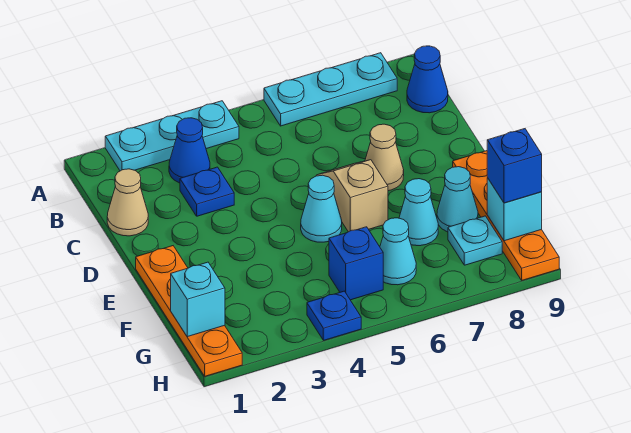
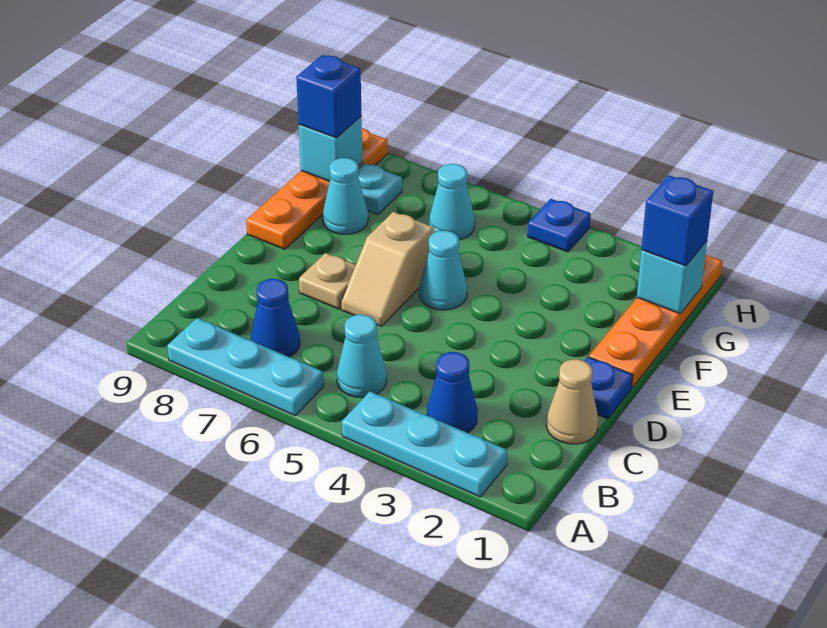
blue 1x1 cone [407,46,448,113] -> blue 1x1 cone moved to [251,279,300,357]
blue 1x1 plate [180,167,234,216] -> blue 1x1 plate moved to [585,357,633,419]
tan 1x1 cone [365,124,404,191] -> tan 1x1 plate [299,253,356,309]
cyan 1x1 cone [399,179,438,246] -> cyan 1x1 cone moved to [337,315,387,398]
blue 1x1 brick [329,227,383,300] -> blue 1x1 brick moved to [641,175,713,266]

